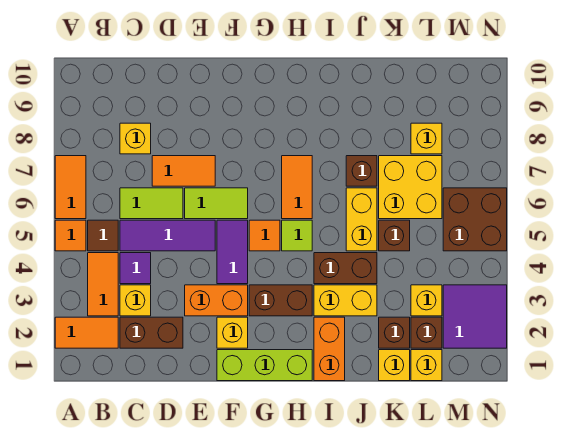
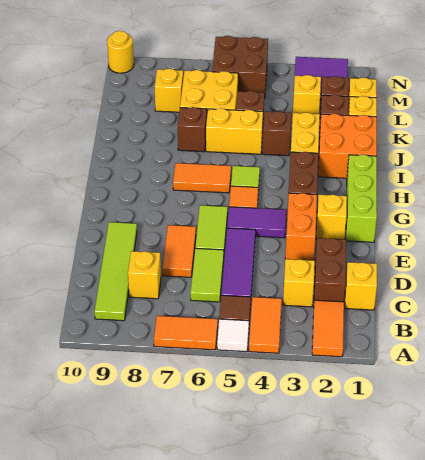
orange 1x1 tile [55,220,86,251] -> white 1x1 tile [217,319,249,352]
orange 1x2 tile [88,253,118,316] -> orange 1x2 tile turned to [249,297,282,353]
none -> lime 1x4 tile [95,222,137,321]
none -> yellow 1x1 brick [345,262,377,310]
purple 1x1 tile [120,253,151,284] -> none
orange 1x2 brick [314,317,345,381] -> orange 2x2 brick [318,114,377,178]
brown 1x2 brick [314,253,377,284] -> brown 1x1 brick [262,111,291,156]
none -> yellow 1x1 round brick [107,31,134,73]

